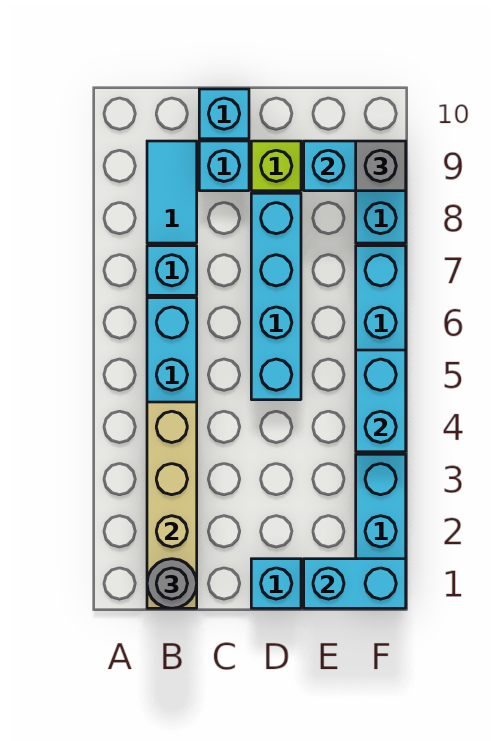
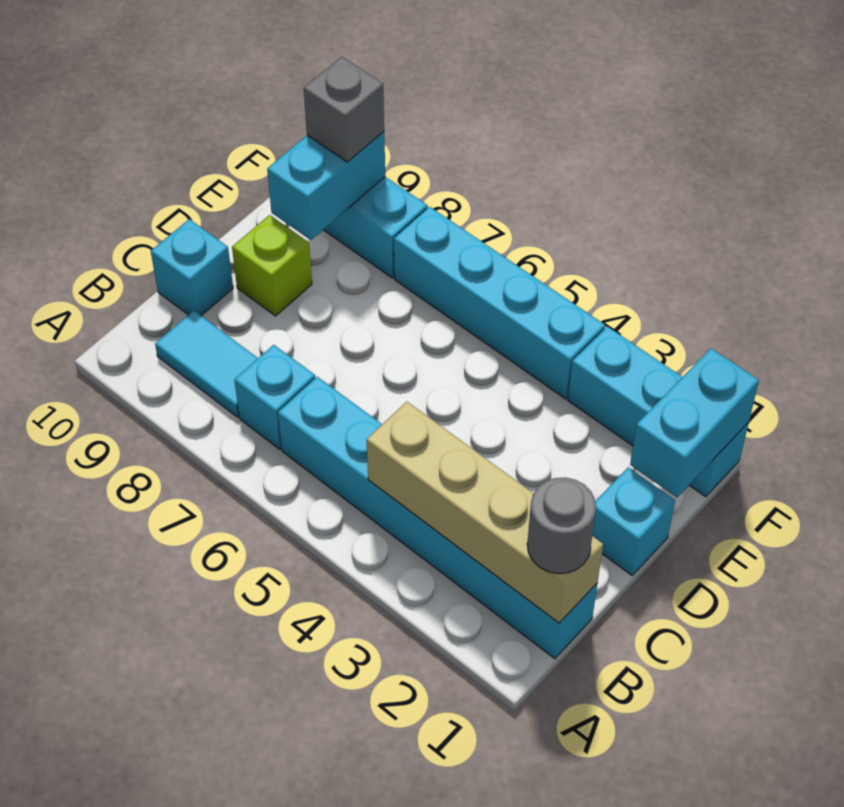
cyan 1x1 brick [199,141,249,191] -> none
cyan 1x4 brick [251,193,301,400] -> none
cyan 1x2 brick [356,350,406,452] -> none

